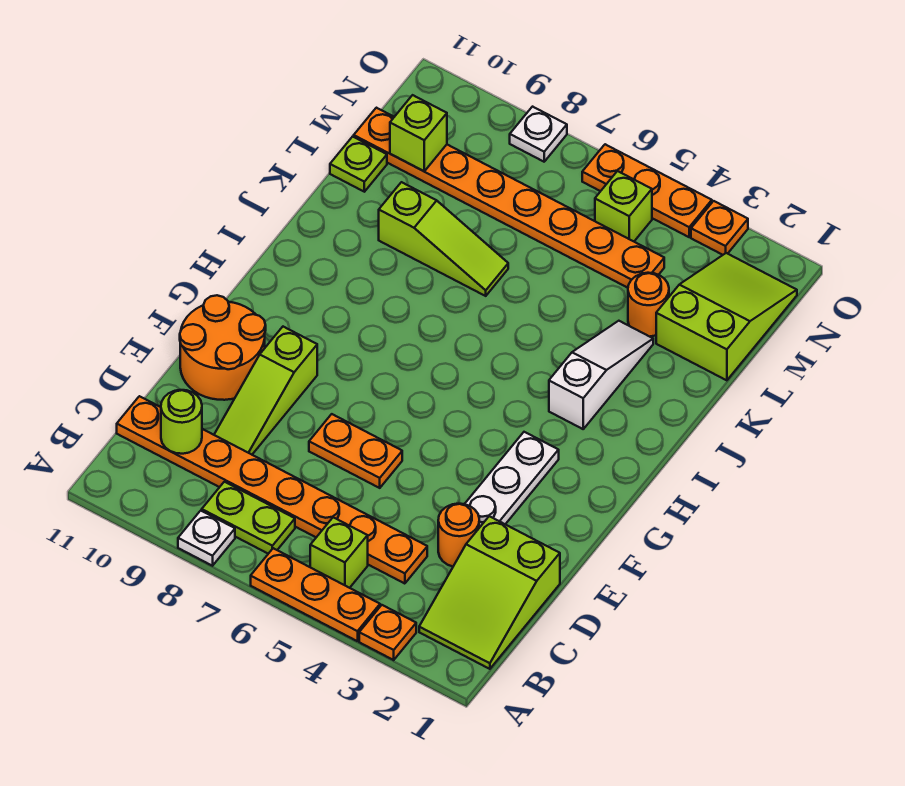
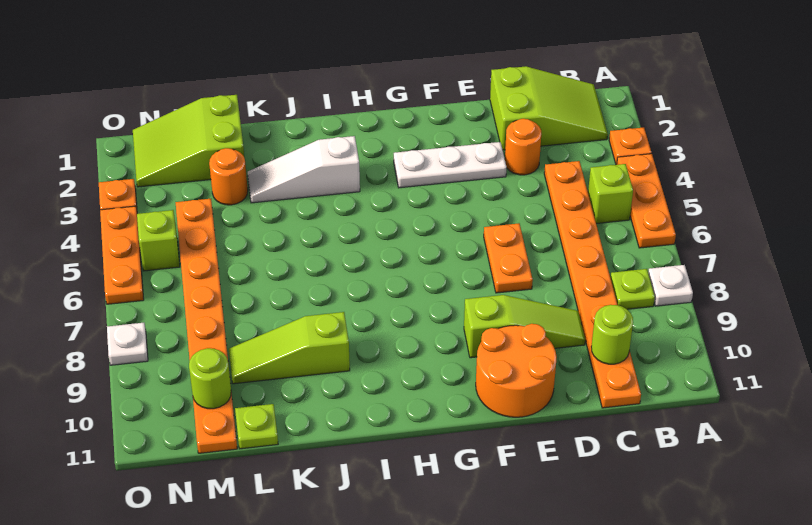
lime 1x2 plate [202,482,295,554] -> lime 1x1 plate [610,269,655,309]
lime 1x3 slope [379,182,508,296] -> lime 1x3 slope turned to [229,312,350,384]
lime 1x1 brick [390,95,447,171] -> lime 1x1 round brick [189,348,231,409]

